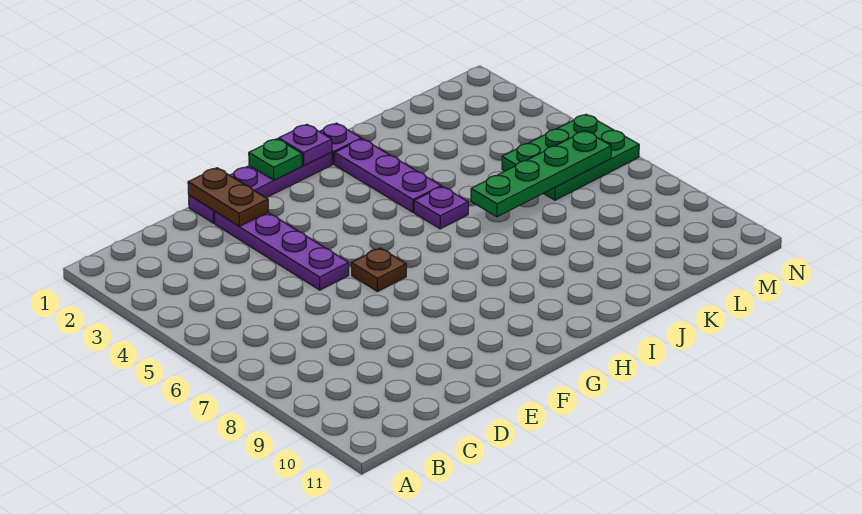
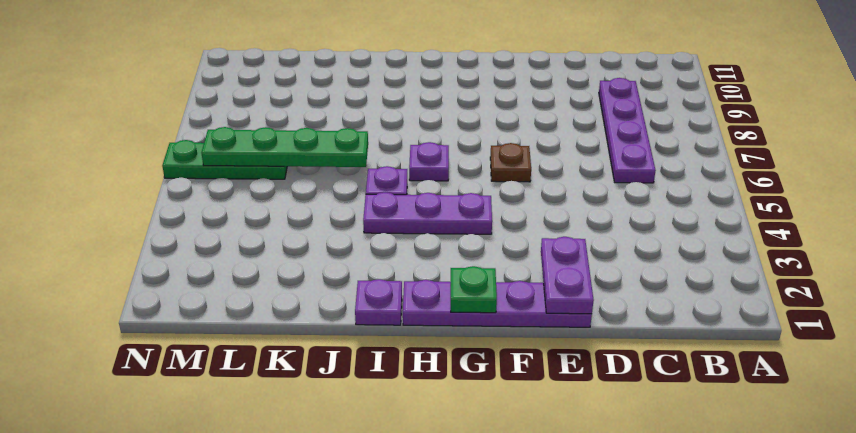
brown 1x2 plate [188,168,268,226] -> purple 1x2 plate [541,237,594,314]
purple 1x4 plate [215,212,349,290] -> purple 1x4 plate moved to [599,78,656,183]
purple 1x1 plate [279,124,332,166] -> purple 1x1 plate moved to [409,142,449,181]
purple 1x3 plate [335,139,441,212] -> purple 1x3 plate turned to [363,192,492,234]
green 2x3 plate [502,114,639,200] -> green 1x3 plate [162,140,287,179]

